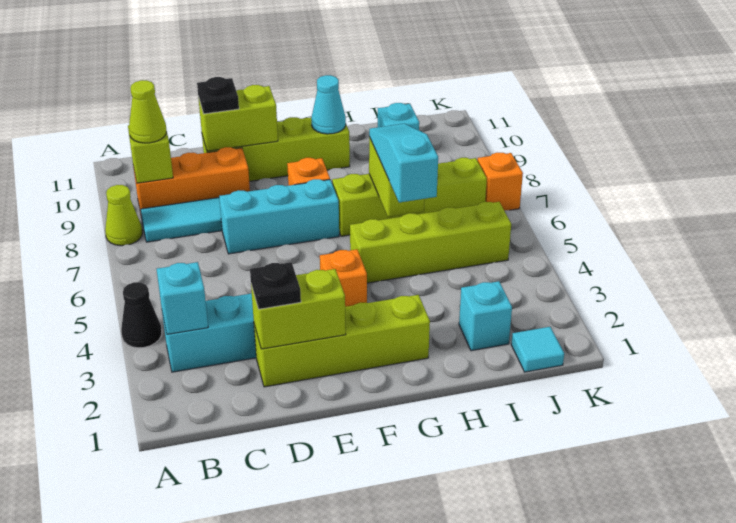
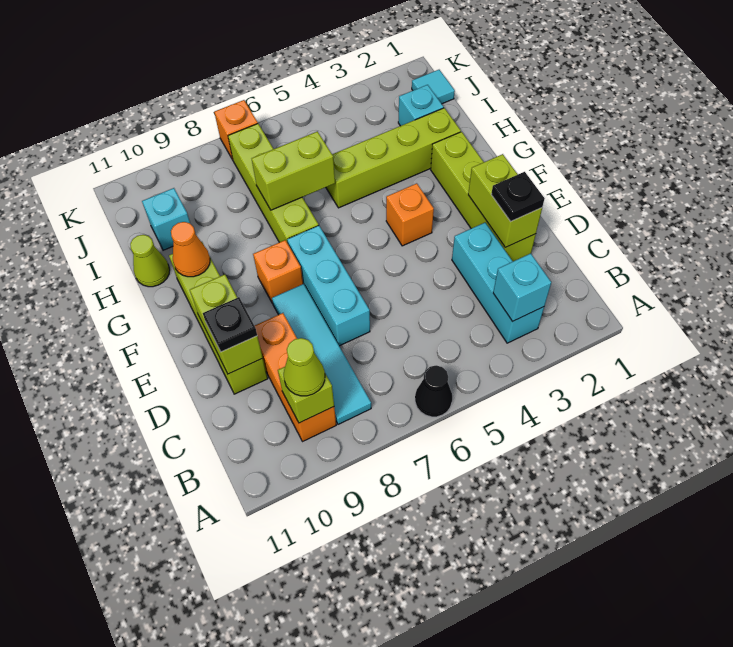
black 1x1 cone [121,282,162,348] -> black 1x1 cone moved to [415,365,452,417]
lime 1x1 cone [105,185,142,246] -> lime 1x1 cone moved to [130,235,170,287]
lime 1x4 brick [350,202,511,283] -> lime 1x4 brick turned to [326,108,461,208]
cyan 1x1 cone [311,75,346,134] -> orange 1x1 cone [171,222,210,277]
cyan 1x3 slope [369,124,438,202] -> none

